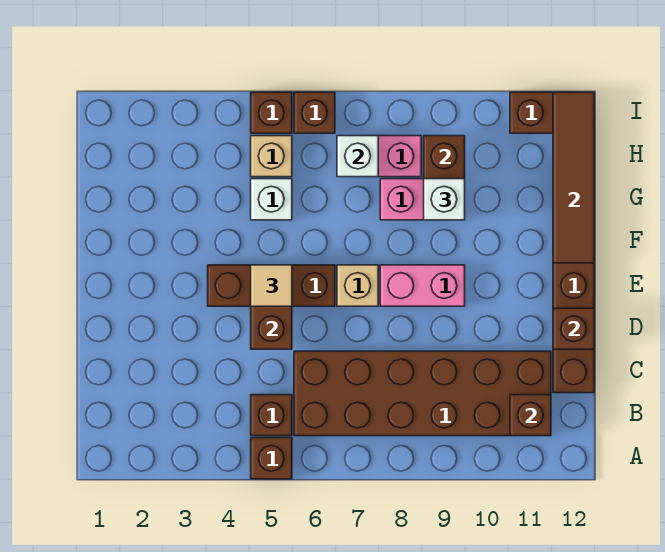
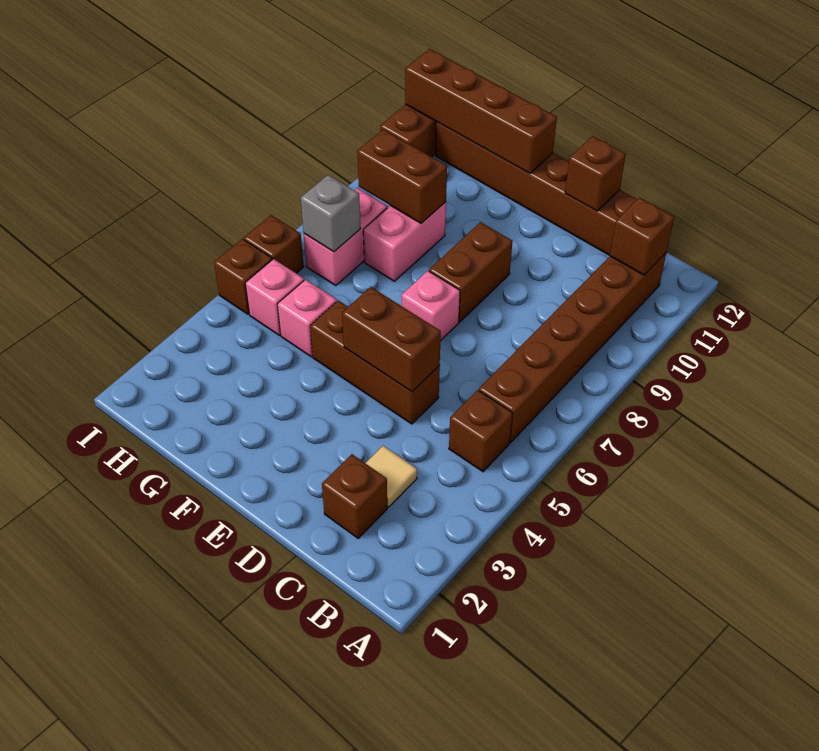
brown 1x1 brick [251,438,292,479] -> brown 1x1 brick moved to [322,454,387,538]
brown 2x6 brick [294,351,551,436] -> brown 1x6 brick [479,252,667,442]
brown 1x3 brick [208,265,335,306] -> brown 1x3 brick turned to [310,301,440,424]
tan 1x1 tile [251,265,292,306] -> tan 1x1 tile moved to [366,446,417,507]
tan 1x1 brick [337,265,378,306] -> pink 1x1 brick [401,271,460,341]
pink 1x2 brick [380,265,465,306] -> brown 1x2 brick [429,222,513,322]
brown 1x4 tile [553,92,594,263] -> brown 1x4 brick [405,49,557,174]
white 1x1 brick [251,179,292,220] -> pink 1x1 brick [277,280,337,357]
white 1x1 brick [424,179,465,220] -> none
tan 1x1 brick [251,136,292,177] -> pink 1x1 brick [245,259,304,335]
white 1x1 brick [337,136,378,177] -> grey 1x1 brick [301,175,360,252]

